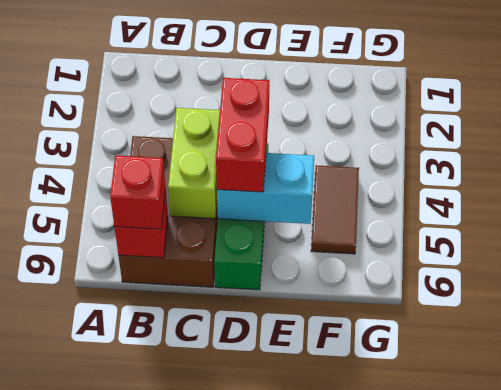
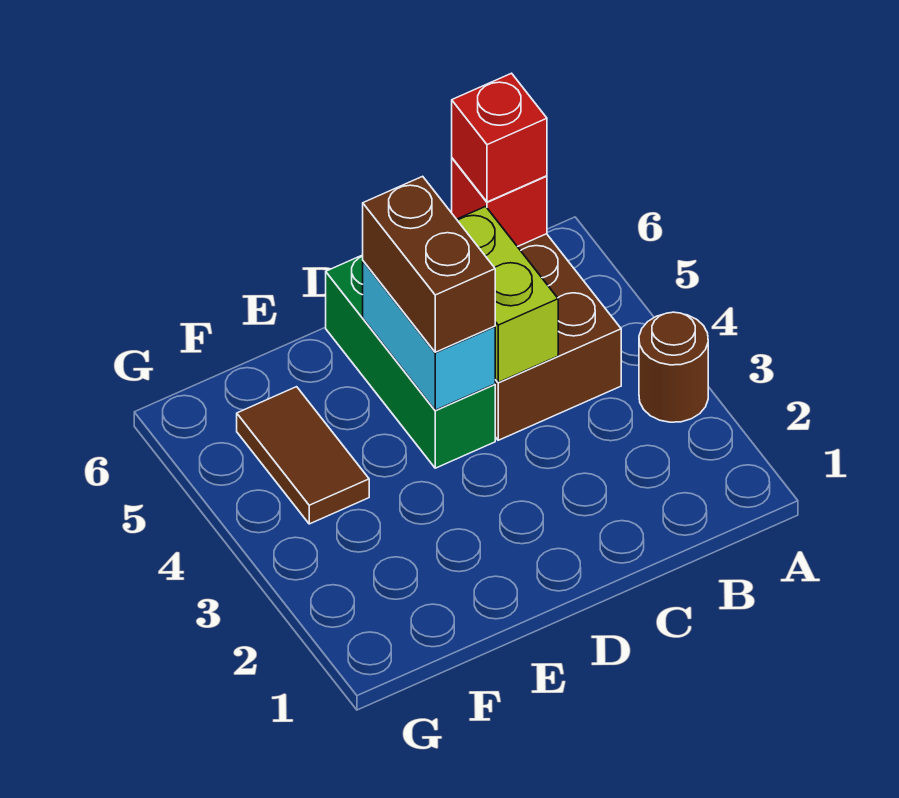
none -> brown 1x1 round brick [639,312,708,422]
red 1x2 brick [216,78,269,192] -> brown 1x2 brick [363,176,495,352]
cyan 1x2 brick [217,153,314,224] -> cyan 1x2 brick turned to [363,261,495,410]

